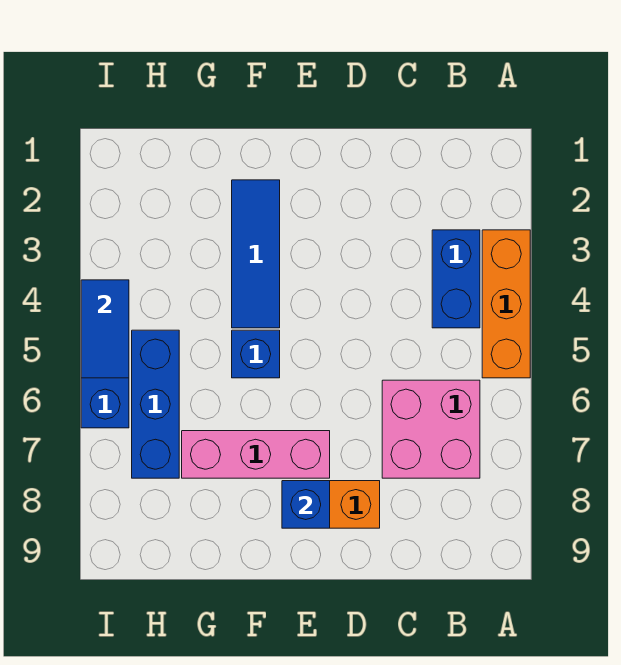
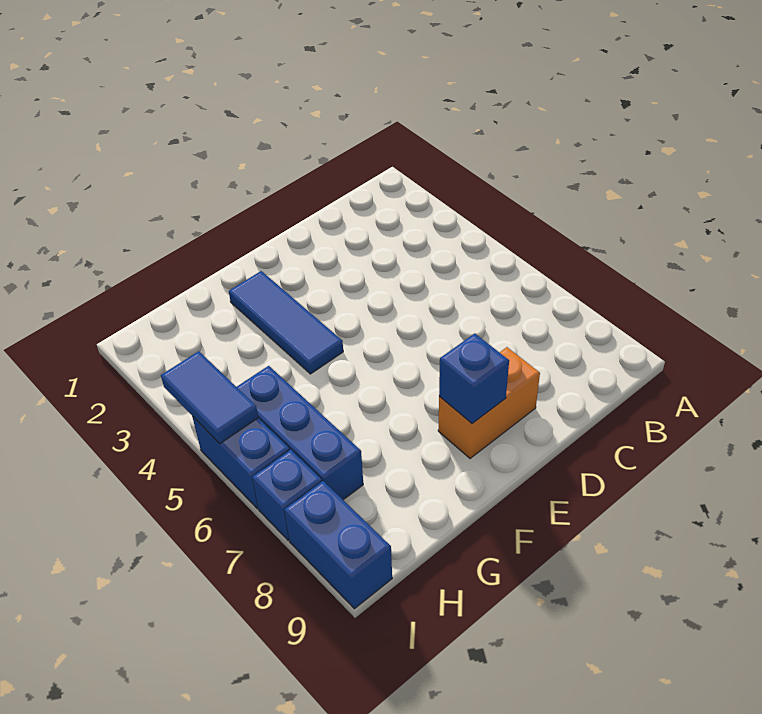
orange 1x3 brick [482,230,530,378] -> none
blue 1x2 brick [432,230,480,328] -> blue 1x2 brick moved to [284,481,392,609]
pink 2x2 brick [382,380,480,478] -> none
pink 1x3 brick [182,431,330,478] -> none
blue 1x1 brick [232,330,280,378] -> blue 1x1 brick moved to [252,450,322,540]

